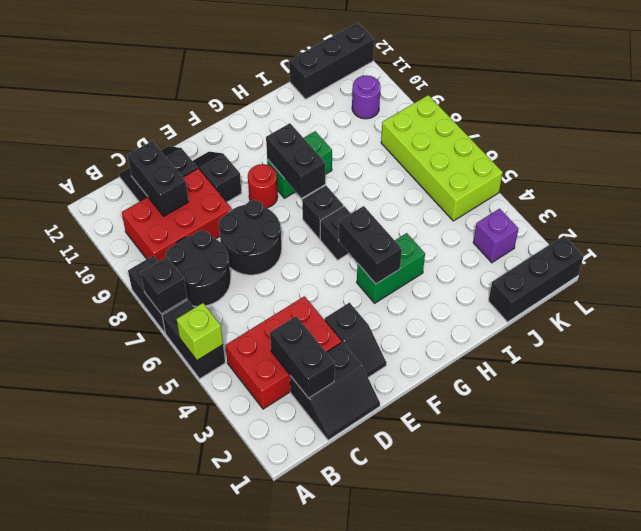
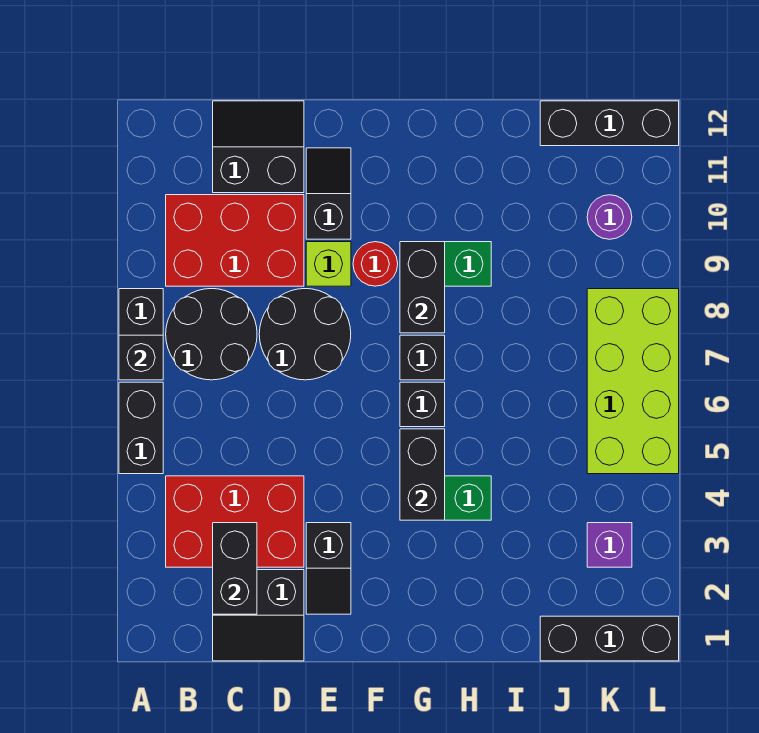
lime 1x1 brick [176,303,223,360] -> lime 1x1 brick moved to [306,242,351,286]
black 1x2 brick [127,141,188,216] -> none

